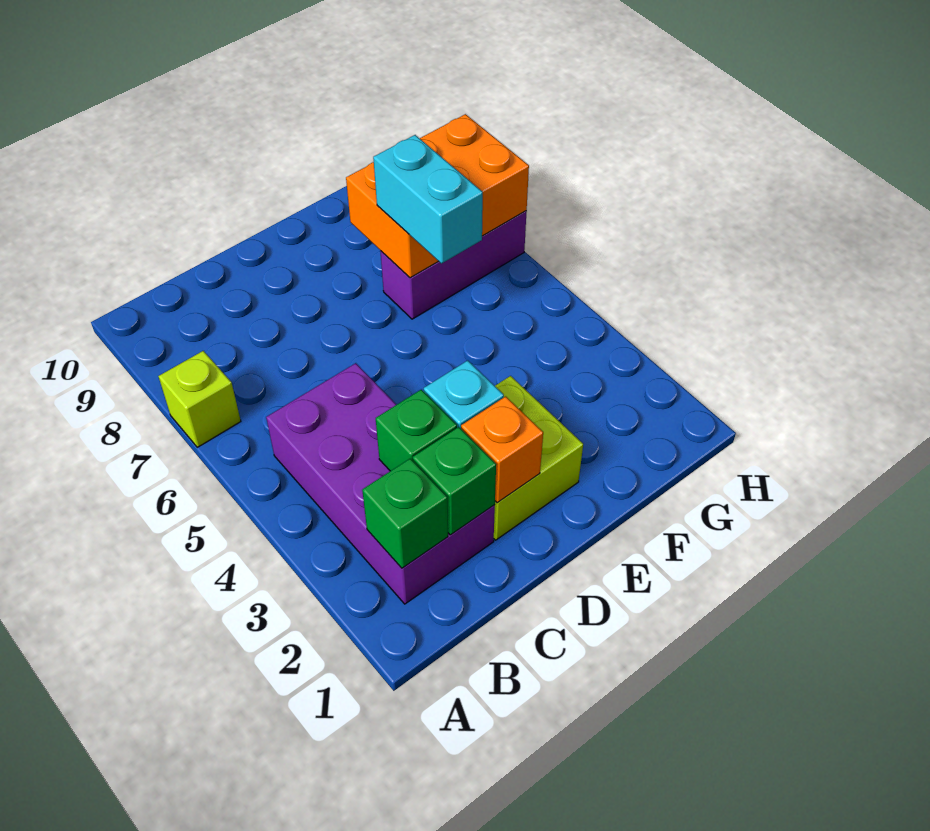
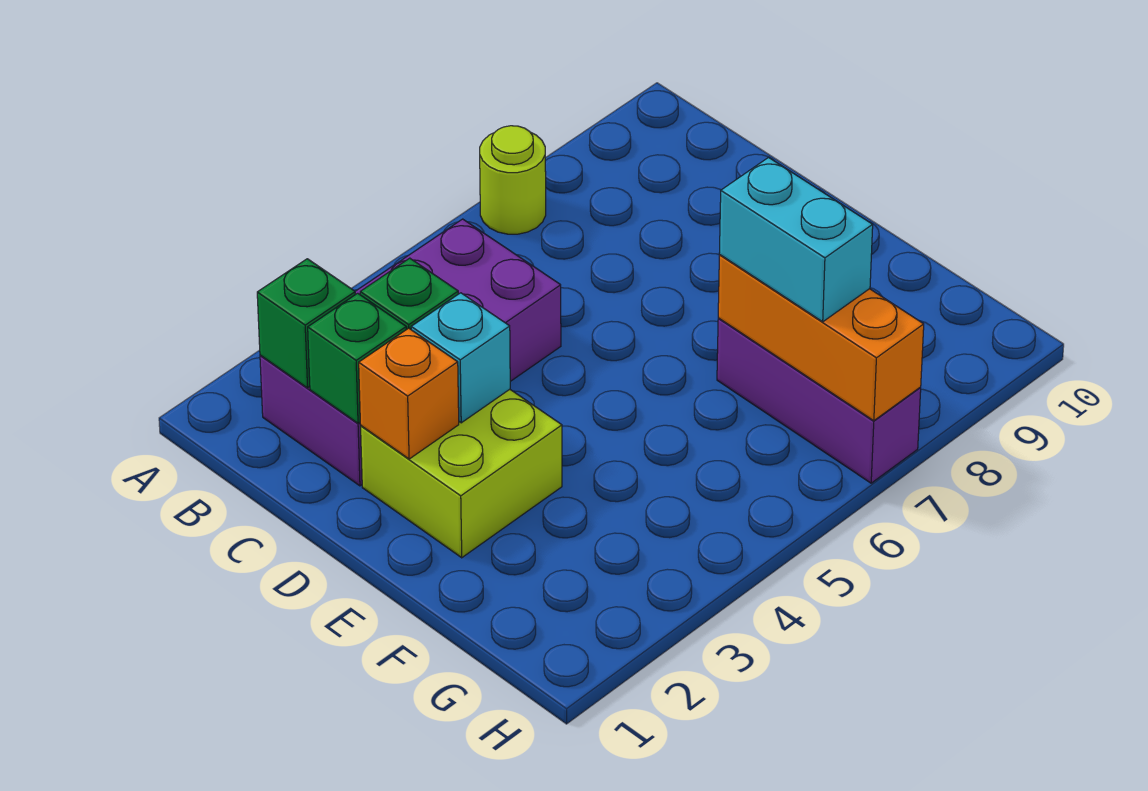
lime 1x1 brick [159,351,241,447] -> lime 1x1 round brick [480,126,546,234]
cyan 1x2 brick [373,135,483,263] -> cyan 1x2 brick turned to [719,158,873,322]
orange 2x3 brick [346,114,529,278] -> orange 1x3 brick [718,255,924,421]

